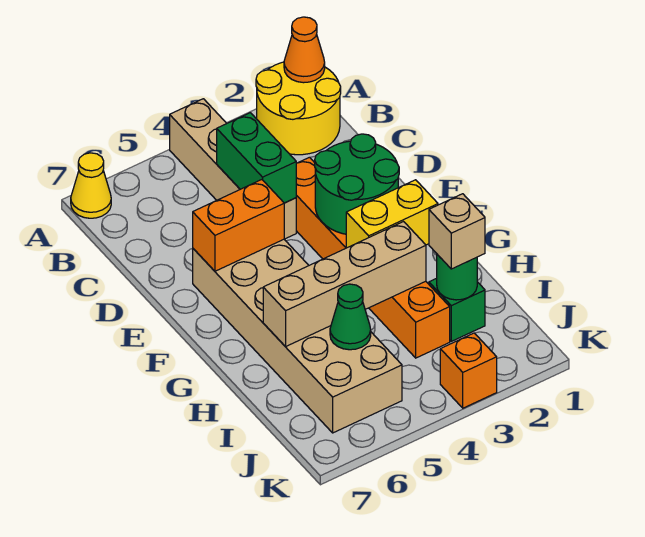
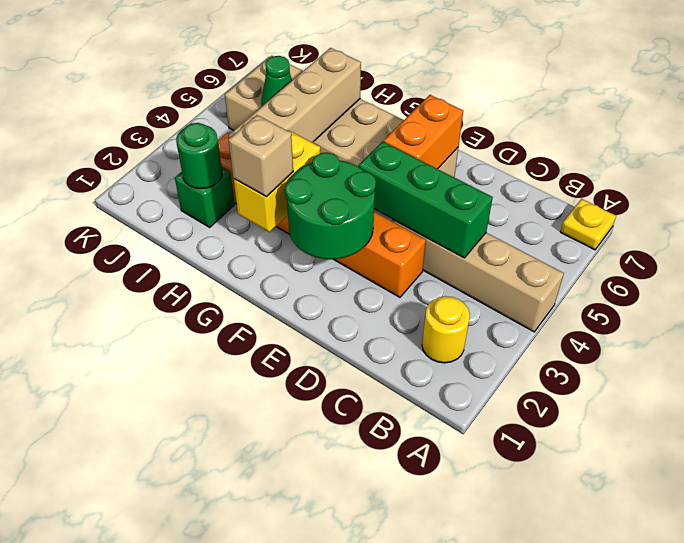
yellow 2x2 round brick [256,62,341,155] -> yellow 1x1 round brick [422,296,470,363]
orange 1x1 cone [284,17,325,83] -> none
yellow 1x1 cone [71,153,111,218] -> yellow 1x1 plate [560,199,616,250]
green 1x2 brick [217,113,296,203] -> green 1x3 brick [358,141,493,258]
tan 1x1 brick [429,194,485,269] -> tan 1x1 brick moved to [229,115,293,197]
orange 1x1 brick [440,333,497,408] -> none

